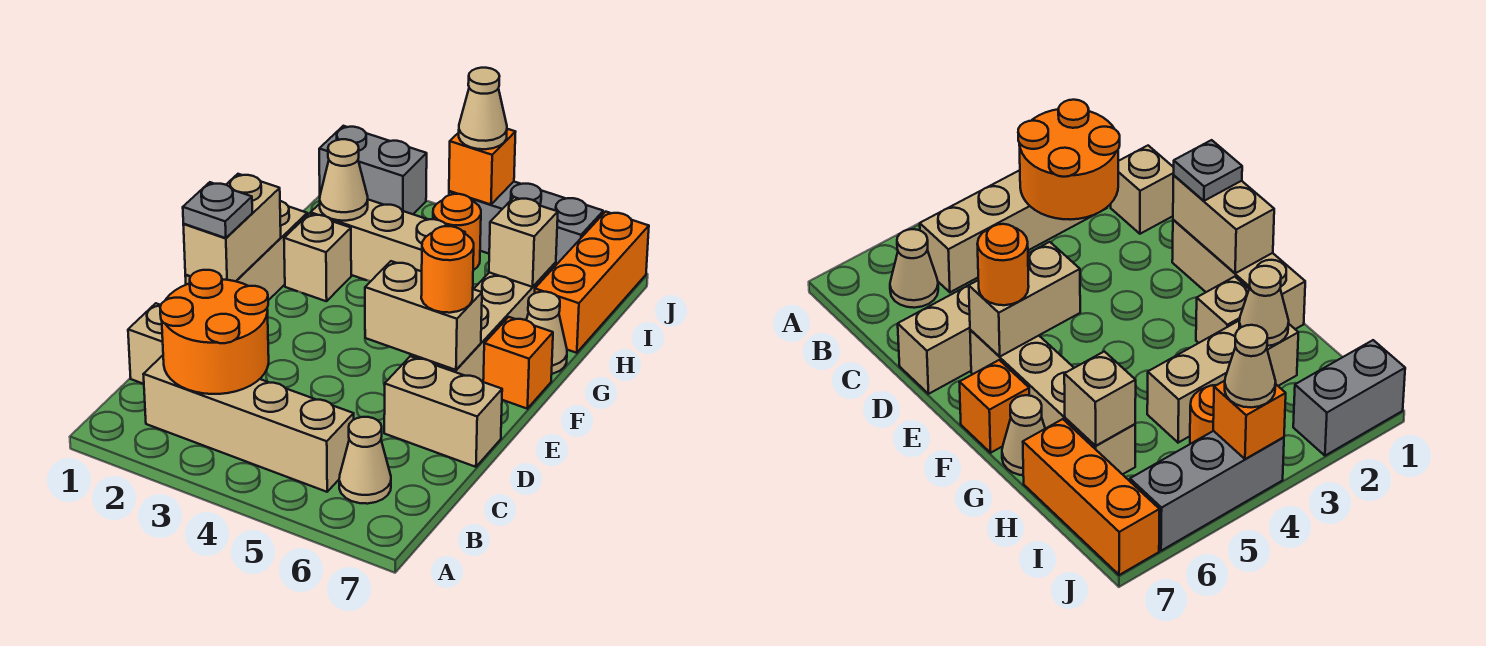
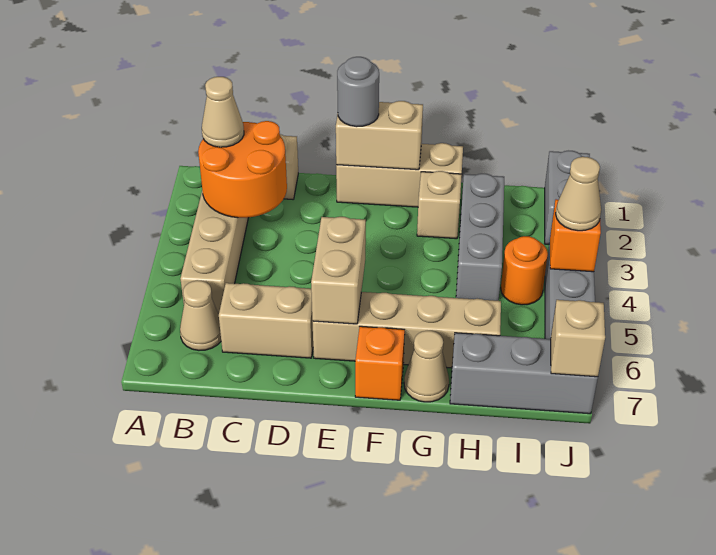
tan 1x2 brick [384,356,502,467] -> tan 1x2 brick turned to [219,283,313,358]
grey 1x1 plate [183,182,252,238] -> grey 1x1 round brick [337,57,379,127]
orange 1x1 round brick [421,226,474,313] -> none
tan 1x3 brick [311,200,465,281] -> grey 1x3 brick [456,174,504,301]
tan 1x1 cone [320,139,368,221] -> tan 1x1 cone moved to [202,77,244,147]
tan 1x1 brick [489,197,558,287] -> tan 1x1 brick moved to [551,300,605,377]
orange 1x3 brick [535,212,649,353] -> grey 1x3 brick [450,333,598,414]

